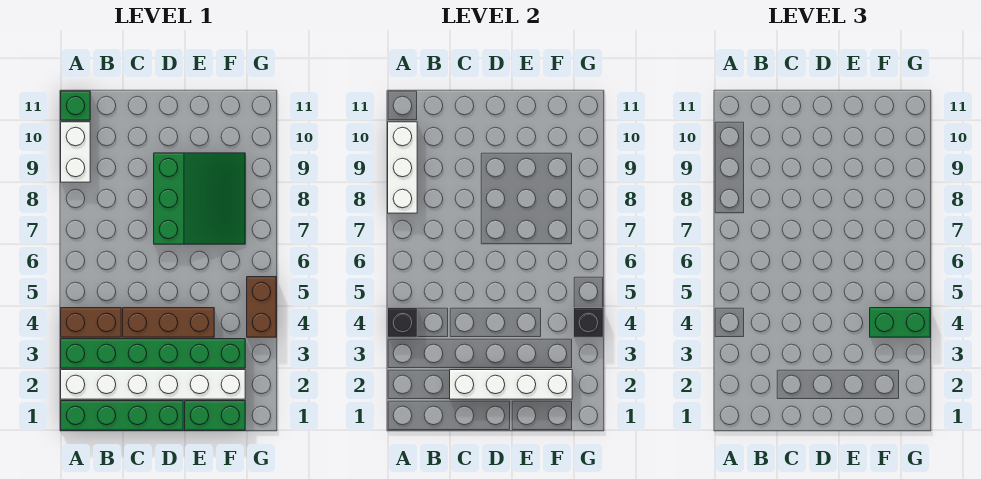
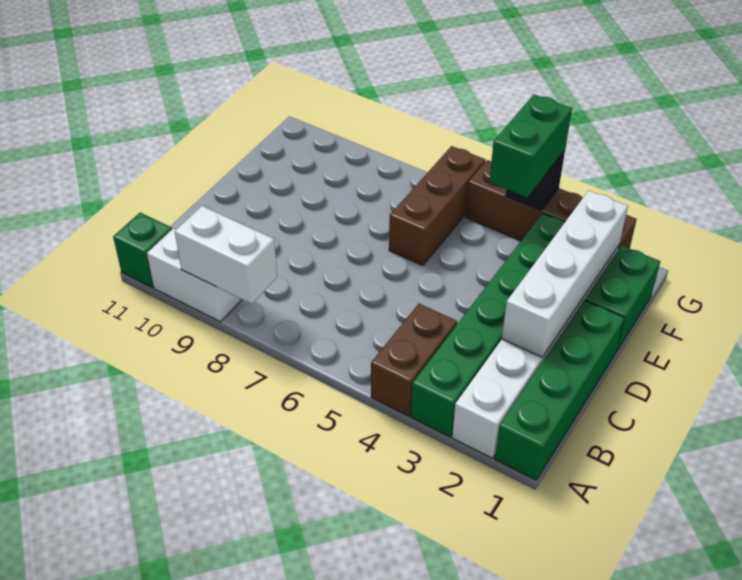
black 1x1 brick [388,308,417,337] -> none
white 1x3 brick [388,122,417,213] -> white 1x2 brick [175,206,277,304]
brown 1x3 brick [123,308,214,337] -> brown 1x3 brick moved to [389,146,485,265]
green 3x3 slope [154,153,245,244] -> none
brown 1x2 brick [247,277,276,337] -> brown 1x4 brick [465,160,637,249]

